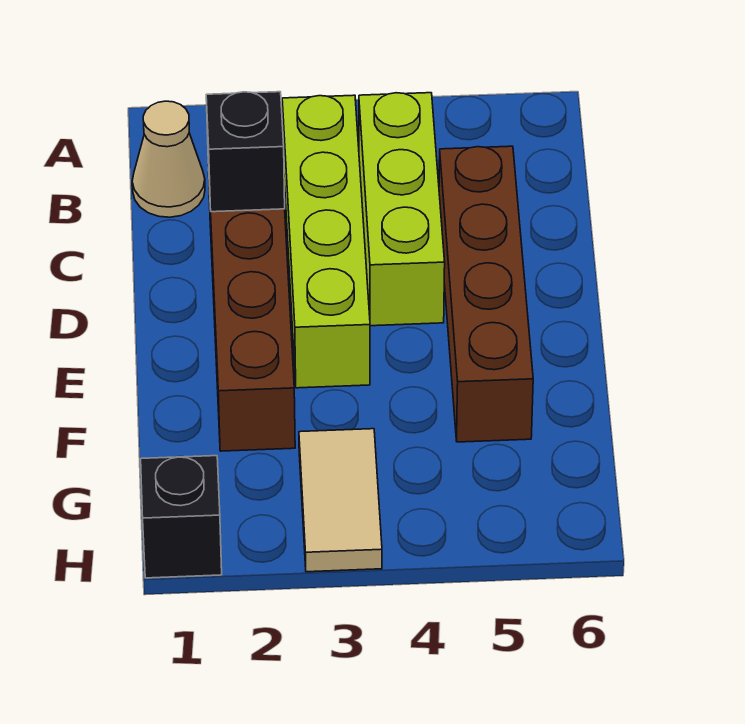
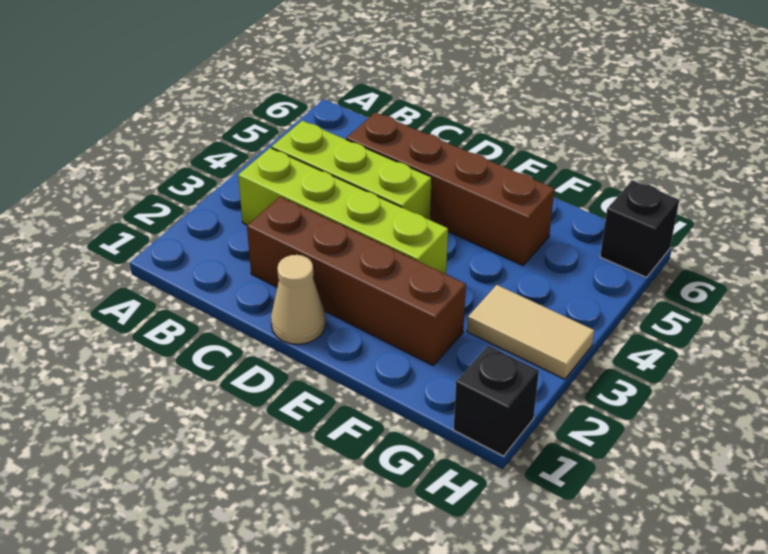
tan 1x1 cone [132,101,205,217] -> tan 1x1 cone moved to [271,255,326,344]
black 1x1 brick [206,92,285,212] -> black 1x1 brick moved to [600,180,679,277]

